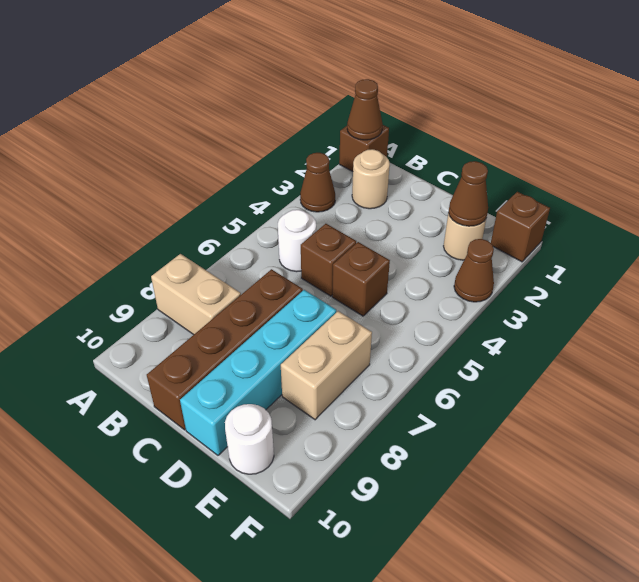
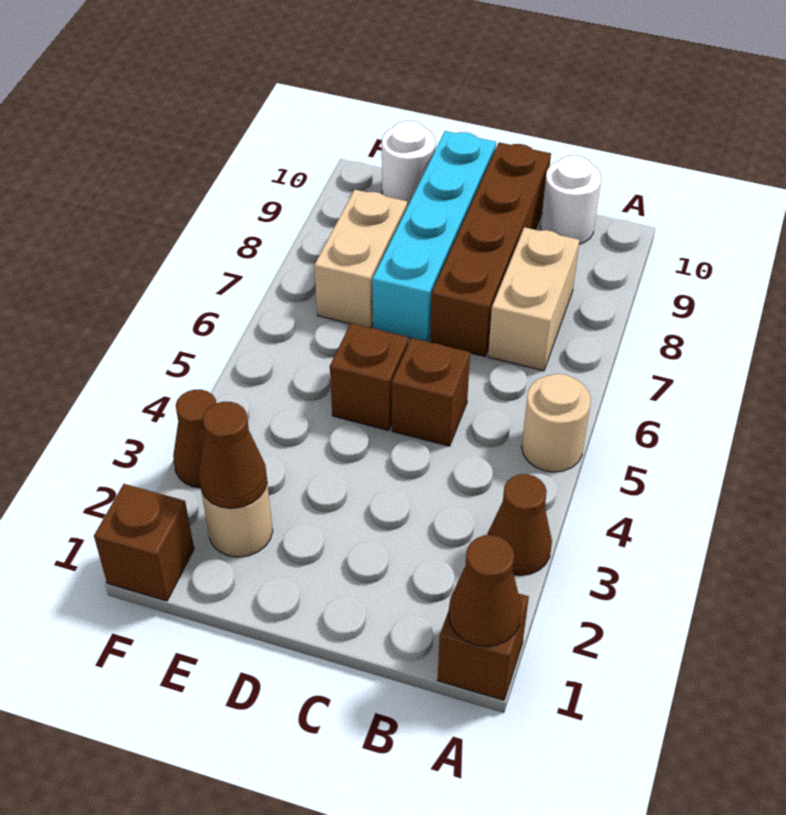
tan 1x2 brick [151,254,241,335] -> tan 1x2 brick turned to [488,227,580,371]
tan 1x1 round brick [352,149,390,209] -> tan 1x1 round brick moved to [522,374,591,472]
white 1x1 round brick [278,210,316,272] -> white 1x1 round brick moved to [541,156,601,244]

